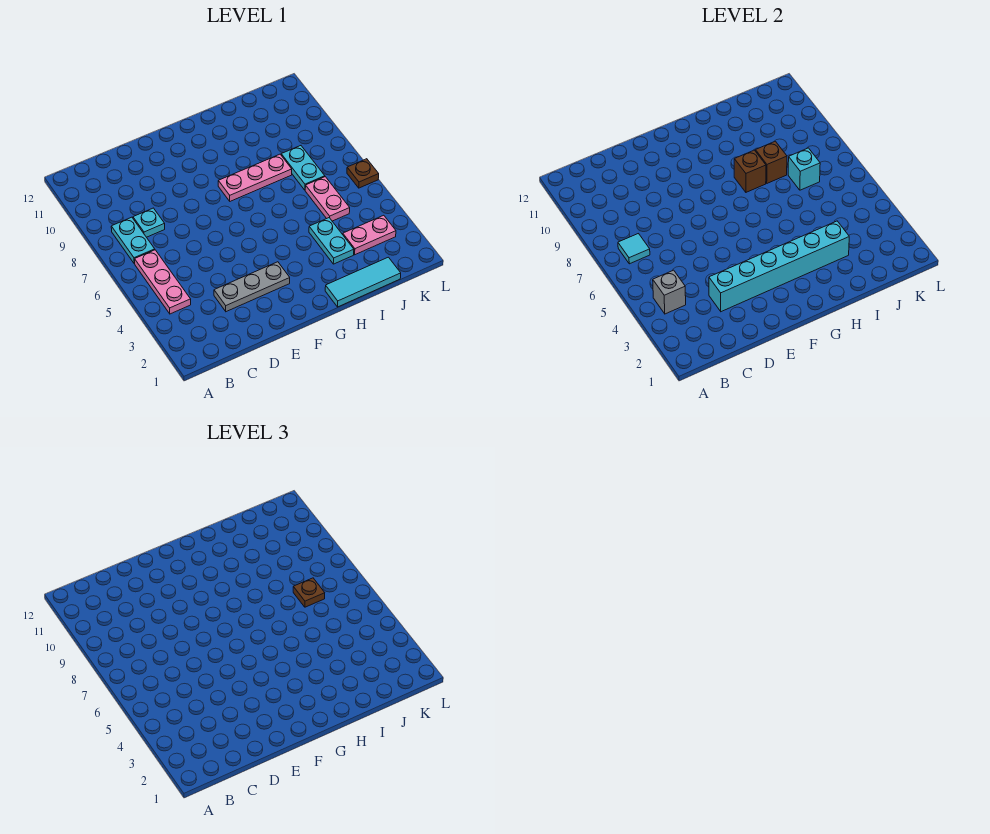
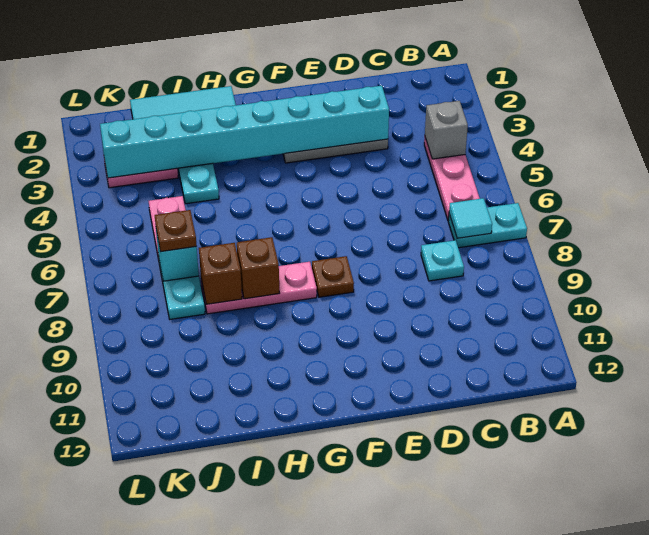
cyan 1x2 plate [111,217,155,264] -> cyan 1x2 plate turned to [448,203,527,248]
cyan 1x6 brick [709,221,849,312] -> cyan 1x8 brick [100,86,389,178]
brown 1x1 plate [347,159,379,188] -> brown 1x1 plate moved to [312,256,354,297]

